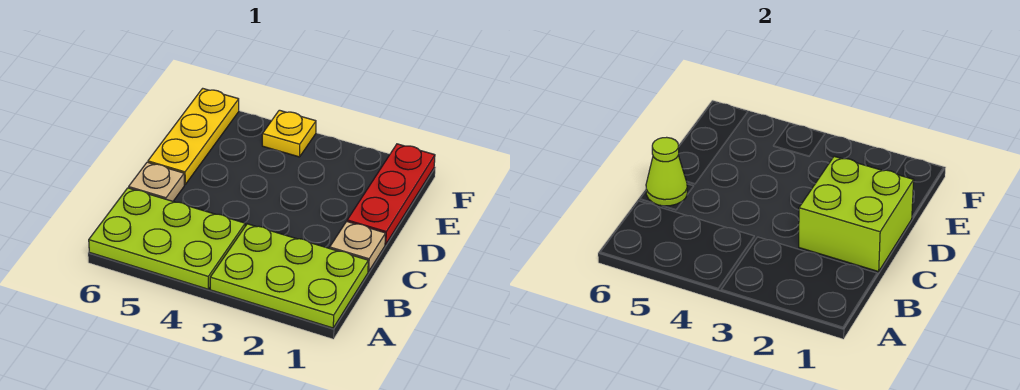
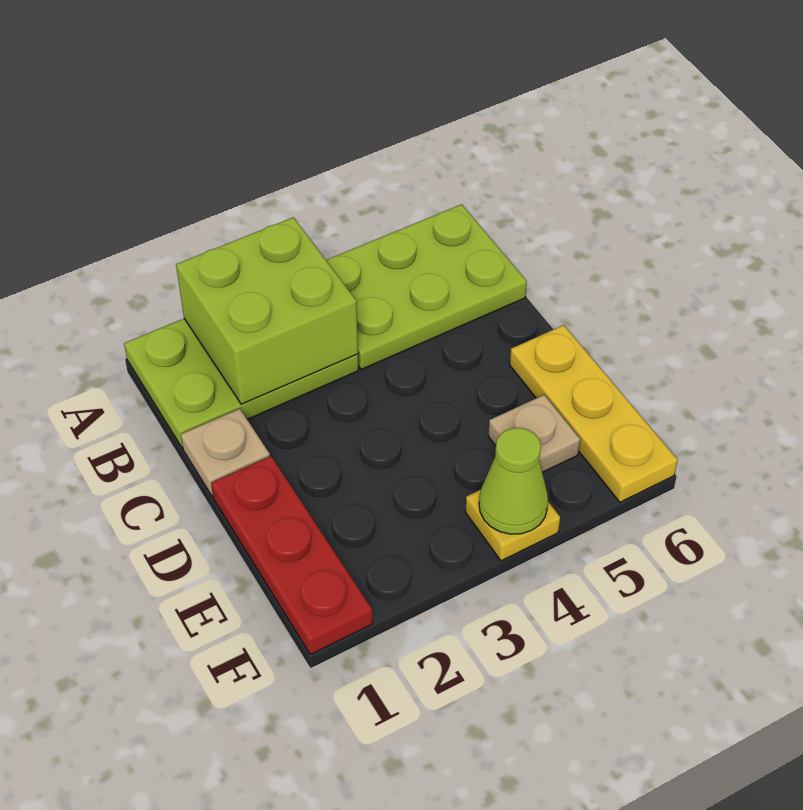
lime 2x2 brick [799,156,914,272] -> lime 2x2 brick moved to [176,217,358,404]
tan 1x1 plate [129,162,184,201] -> tan 1x1 plate moved to [488,395,580,472]
lime 1x1 cone [646,137,687,206] -> lime 1x1 cone moved to [479,428,548,534]

